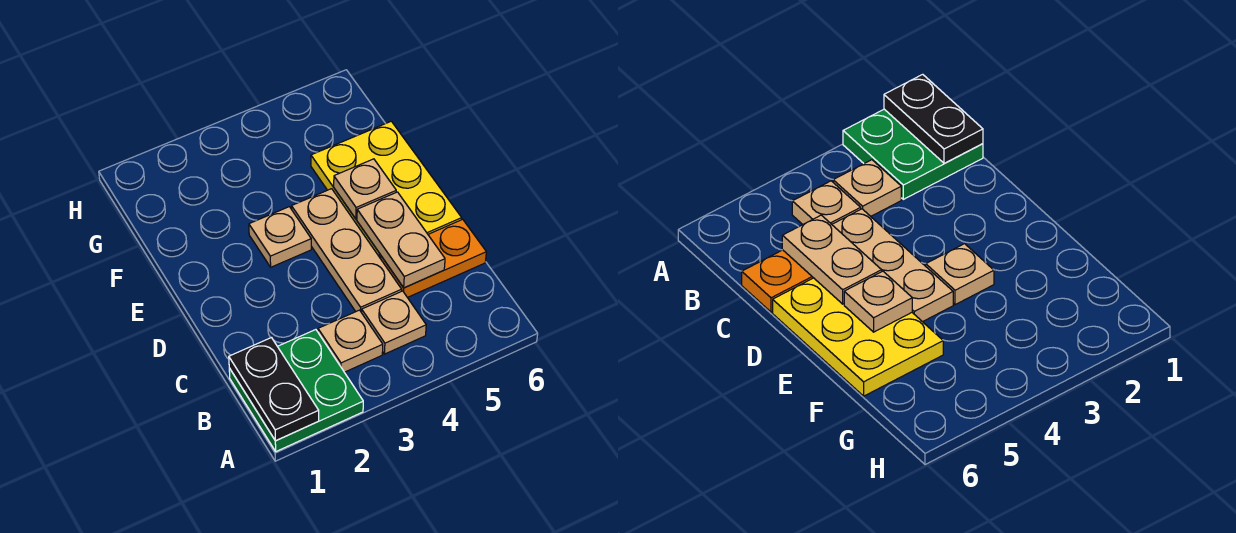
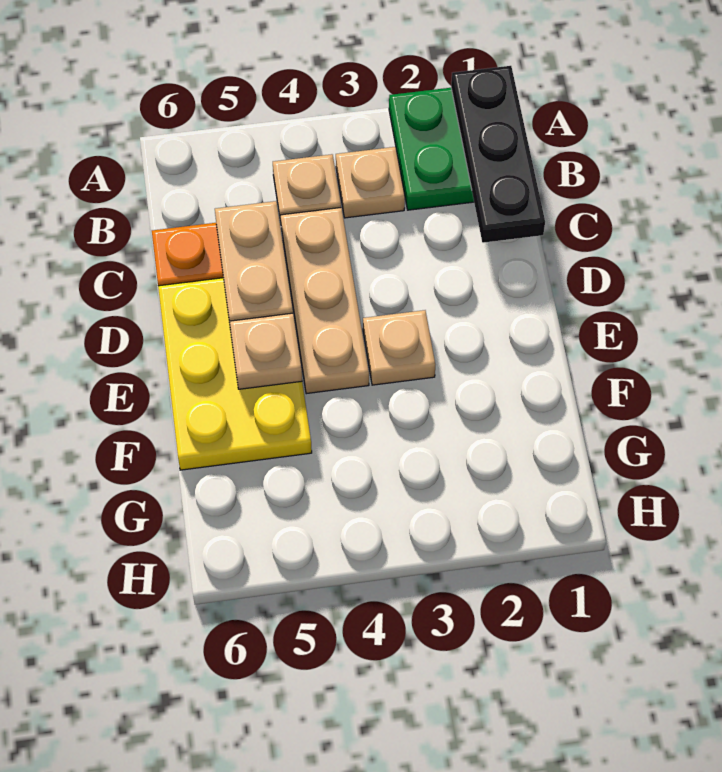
black 1x2 plate [229,338,319,441] -> black 1x3 plate [451,66,545,243]

